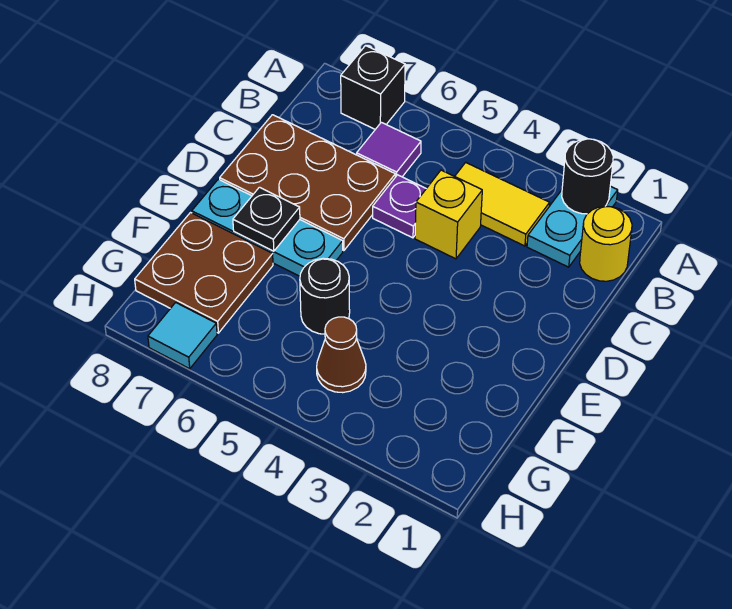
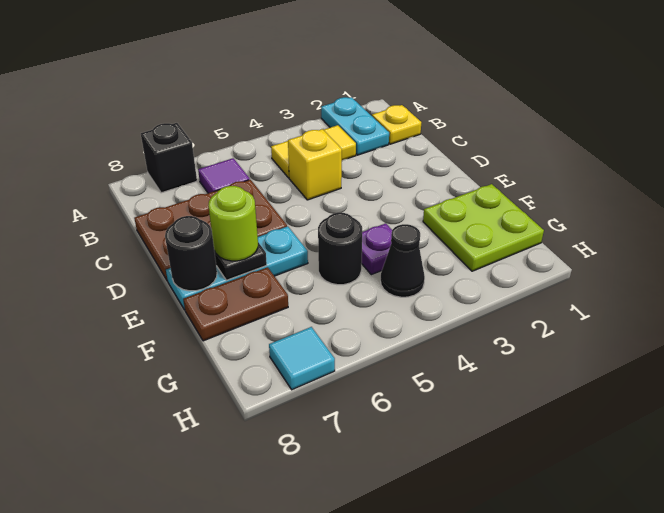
black 1x1 round brick [562,139,613,214] -> black 1x1 round brick moved to [165,216,217,291]
yellow 1x1 round brick [580,206,632,281] -> yellow 1x1 plate [372,105,421,144]
purple 1x1 plate [373,175,426,238] -> purple 1x1 plate moved to [362,223,392,275]
none -> lime 1x1 round brick [209,186,258,261]
none -> lime 2x2 plate [423,184,544,271]
brown 2x2 plate [135,213,273,333] -> brown 1x2 plate [183,267,288,341]
brown 1x1 cone [317,317,366,393] -> black 1x1 cone [381,224,425,297]

